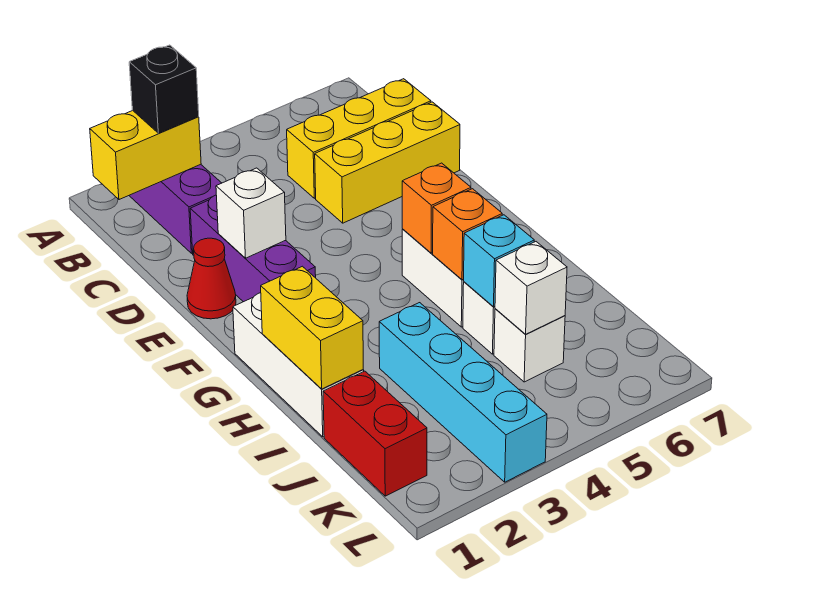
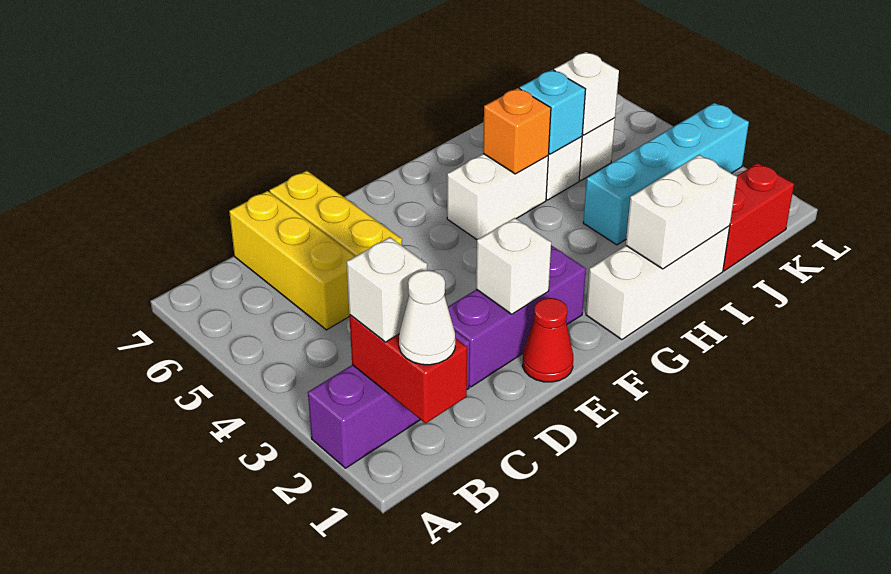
yellow 1x2 brick [90,111,201,200] -> red 1x2 brick [349,315,467,423]
none -> white 1x1 cone [399,270,455,365]
black 1x1 brick [129,45,199,133] -> white 1x1 brick [347,237,427,342]
orange 1x1 brick [402,163,471,253] -> none
yellow 1x2 brick [261,266,363,389] -> white 1x2 brick [626,155,737,269]

